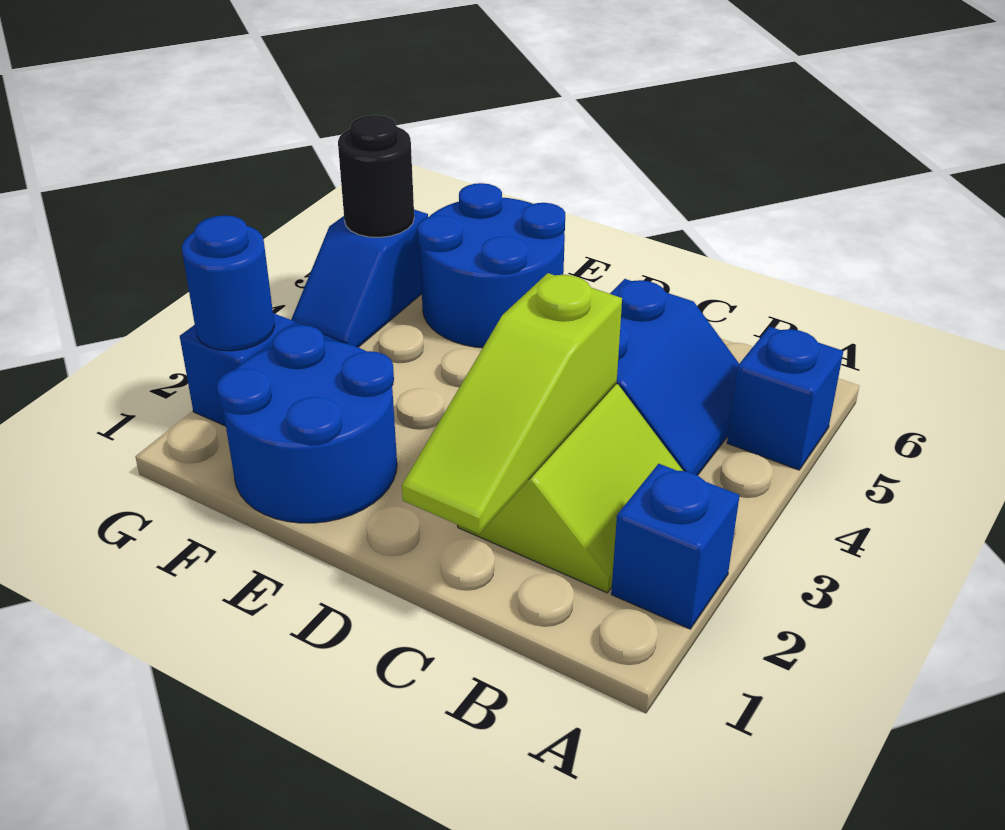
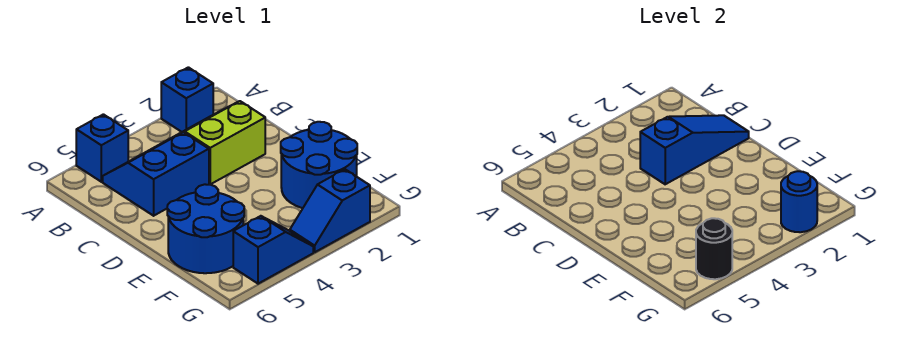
lime 1x3 slope [402,273,622,534] -> blue 1x3 slope [640,115,749,184]

